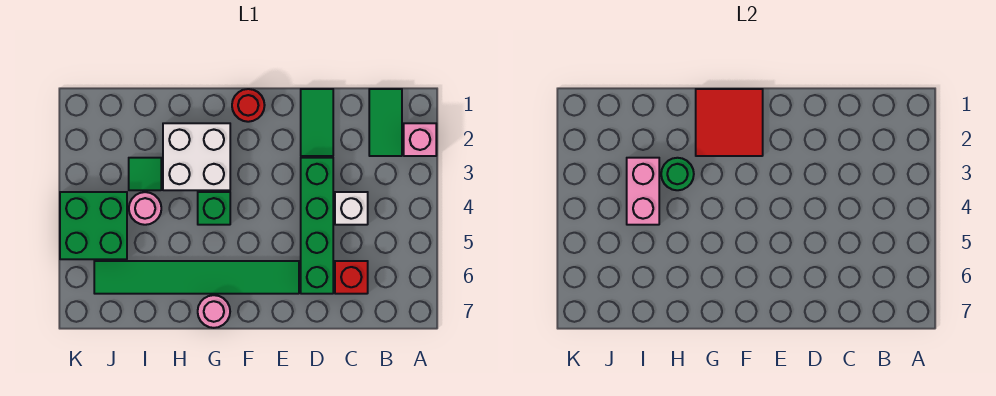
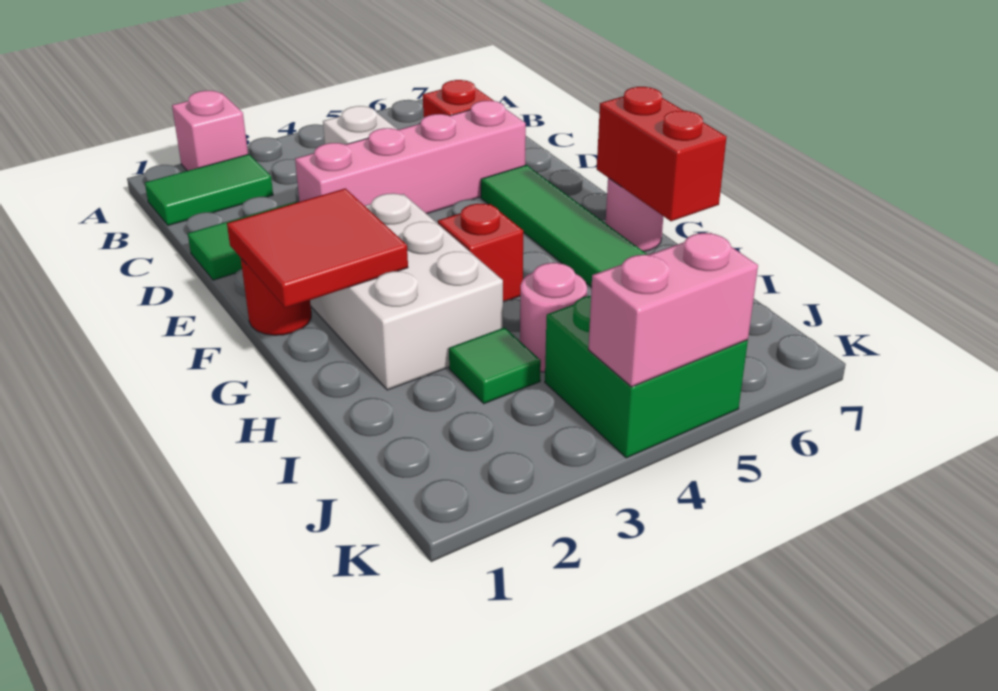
green 1x4 brick [301,158,333,294] -> pink 1x4 brick [295,101,526,214]
white 2x2 brick [163,123,230,190] -> white 2x3 brick [310,193,503,390]
green 1x1 brick [198,192,230,225] -> red 1x1 brick [438,204,523,301]
none -> red 1x2 brick [597,87,727,221]
green 1x1 round brick [661,158,694,190] -> none
pink 1x2 brick [627,158,659,225] -> pink 1x2 brick moved to [588,233,758,387]

